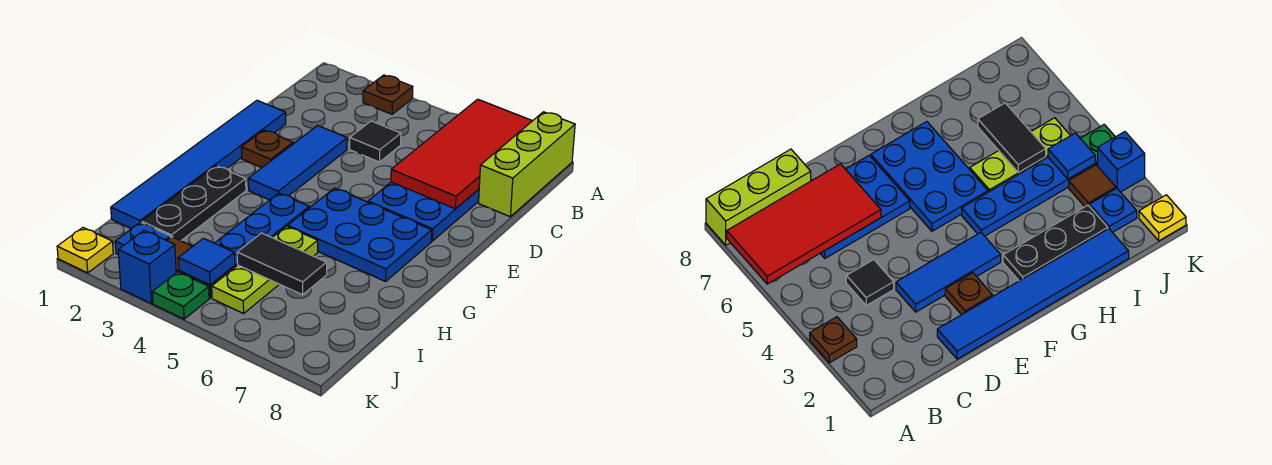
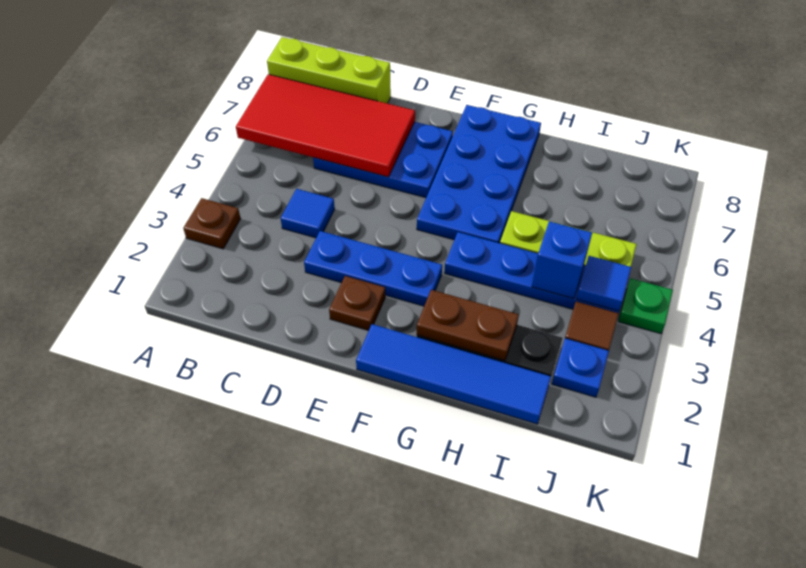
black 1x1 tile [350,121,401,162] -> blue 1x1 tile [281,189,335,238]
blue 1x6 tile [111,100,286,229] -> blue 1x4 tile [356,324,551,424]
blue 1x3 tile [248,126,347,200] -> blue 1x3 plate [304,231,442,306]
blue 2x3 plate [288,188,432,281] -> blue 2x4 plate [417,105,541,243]
none -> brown 1x2 plate [417,290,519,361]
black 1x2 tile [237,233,327,295] -> none
yellow 1x1 plate [57,228,113,273] -> none
blue 1x1 brick [118,230,176,303] -> blue 1x1 brick moved to [532,221,592,299]

